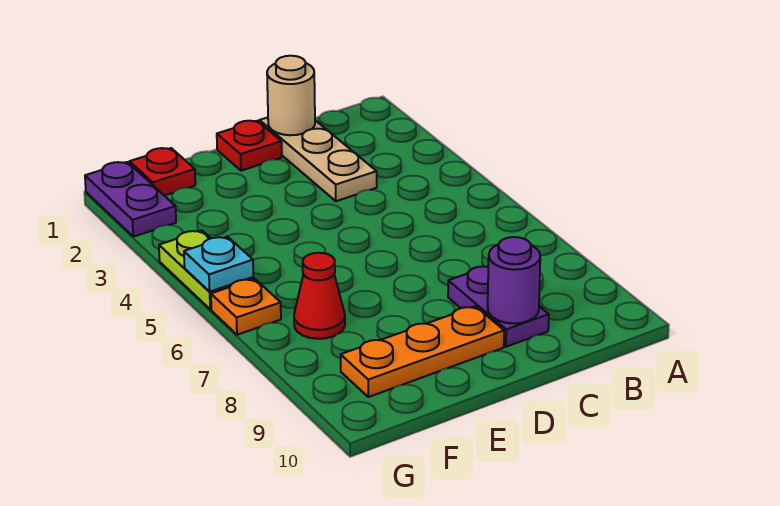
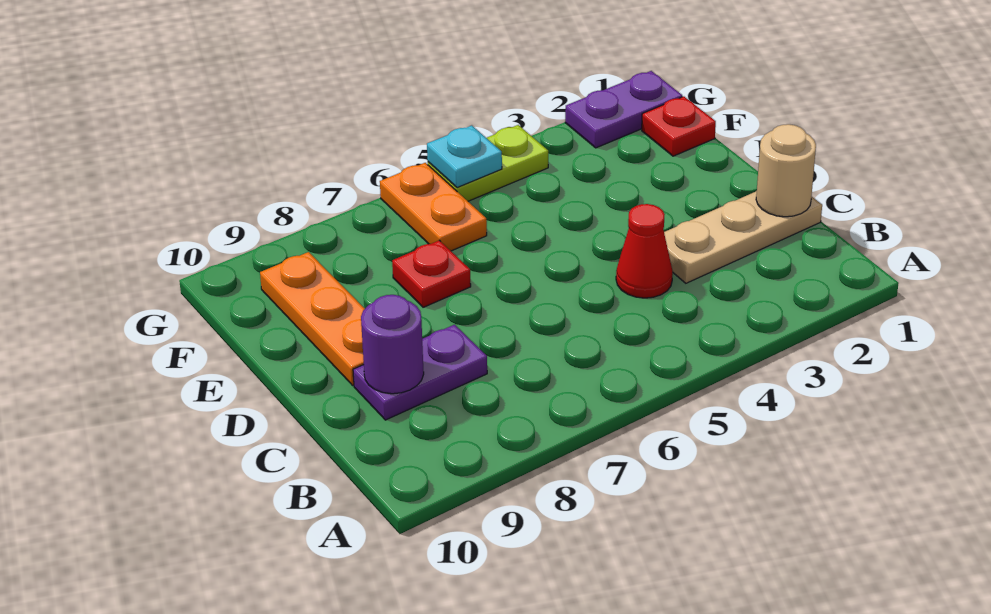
red 1x1 plate [217,121,282,171] -> red 1x1 plate moved to [392,240,471,307]
red 1x1 cone [294,253,345,339] -> red 1x1 cone moved to [616,204,673,298]
orange 1x1 plate [211,279,281,335] -> orange 1x2 plate [380,163,487,251]

